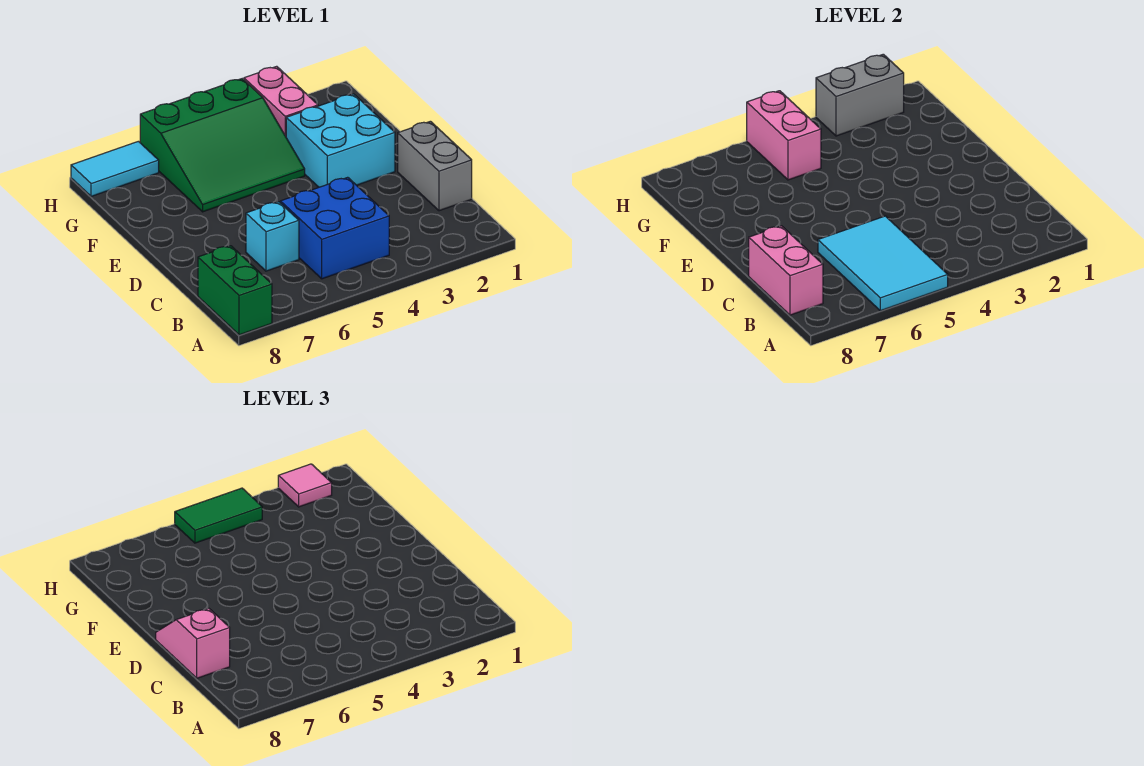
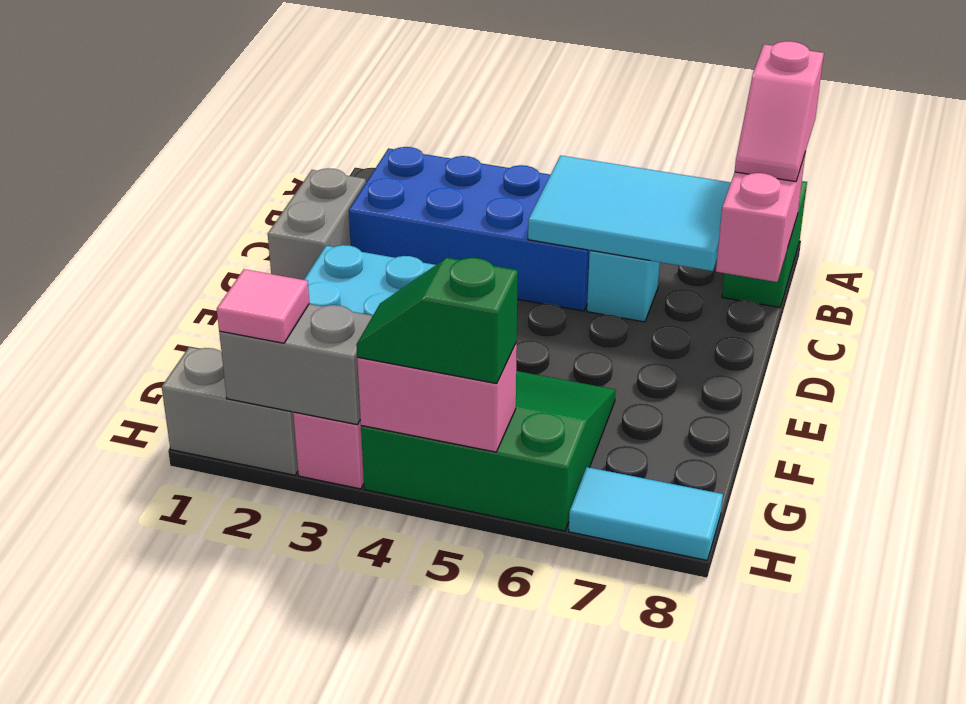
cyan 2x3 tile [818,216,948,311] -> cyan 2x3 tile turned to [528,156,731,271]
blue 2x2 brick [280,177,389,279] -> blue 2x4 brick [349,147,590,311]
pink 1x2 slope [156,608,230,678] -> pink 1x2 slope moved to [735,41,824,182]
pink 1x2 brick [747,91,821,180] -> pink 1x2 brick turned to [357,342,517,452]
none -> grey 1x2 brick [162,347,298,475]
green 1x2 tile [175,488,262,543] -> green 1x2 slope [356,258,518,384]

